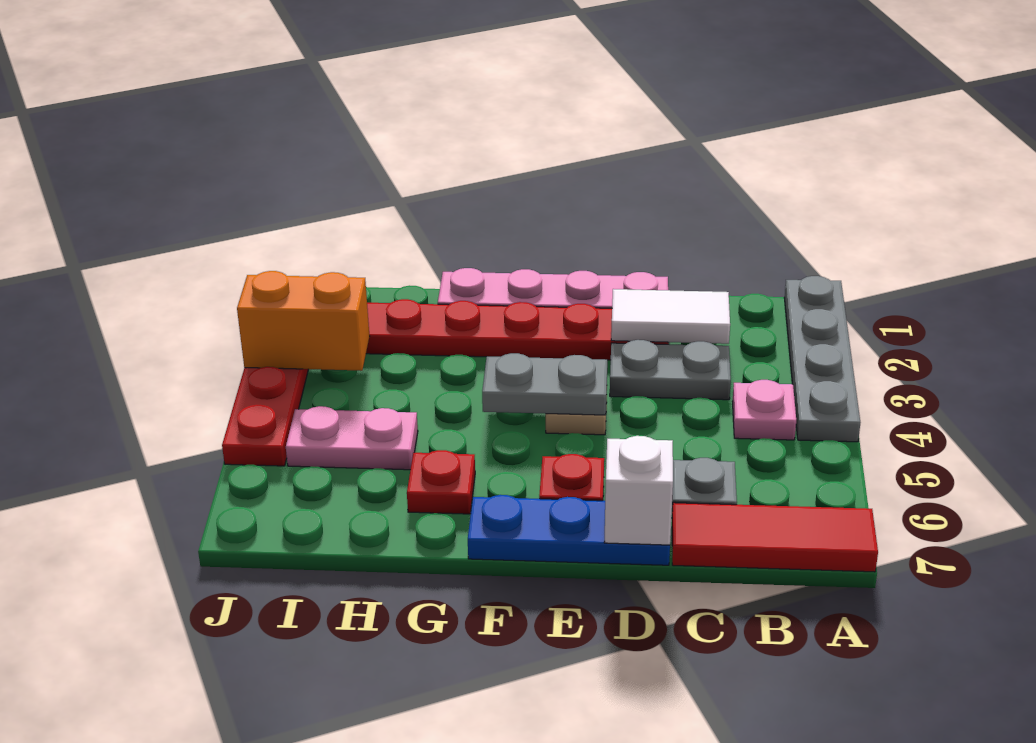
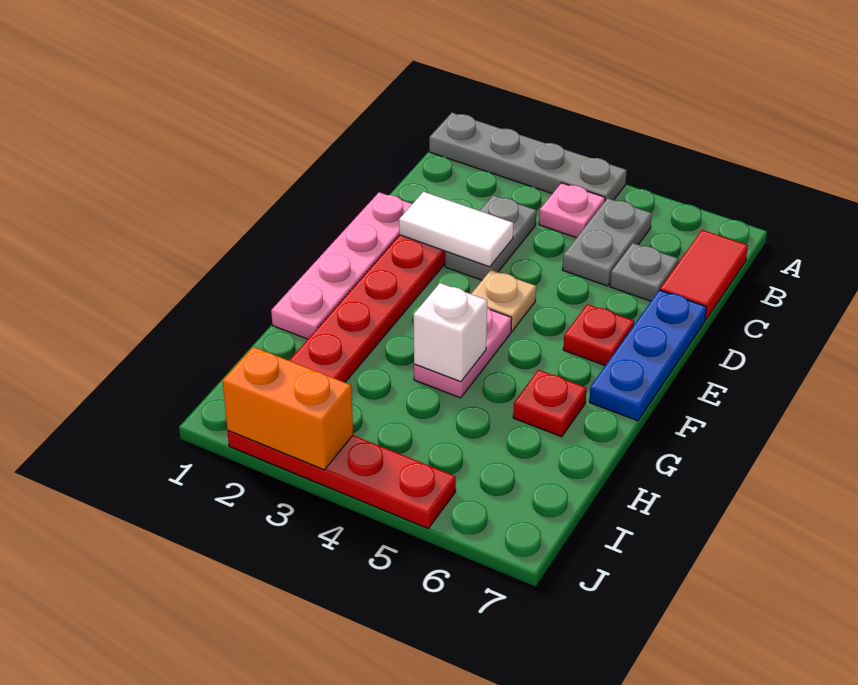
red 1x3 tile [672,503,878,572] -> red 1x2 tile [660,230,748,320]
white 1x2 tile [611,289,730,344] -> white 1x2 tile turned to [399,192,513,267]
white 1x1 brick [604,436,673,545] -> white 1x1 brick moved to [414,283,487,382]
grey 1x2 plate [482,353,607,415] -> grey 1x2 plate moved to [562,198,652,286]
pink 1x2 plate [286,406,418,470] -> pink 1x2 plate moved to [414,308,512,398]
orange 1x2 brick [237,271,370,371] -> orange 1x2 brick turned to [223,347,353,470]

